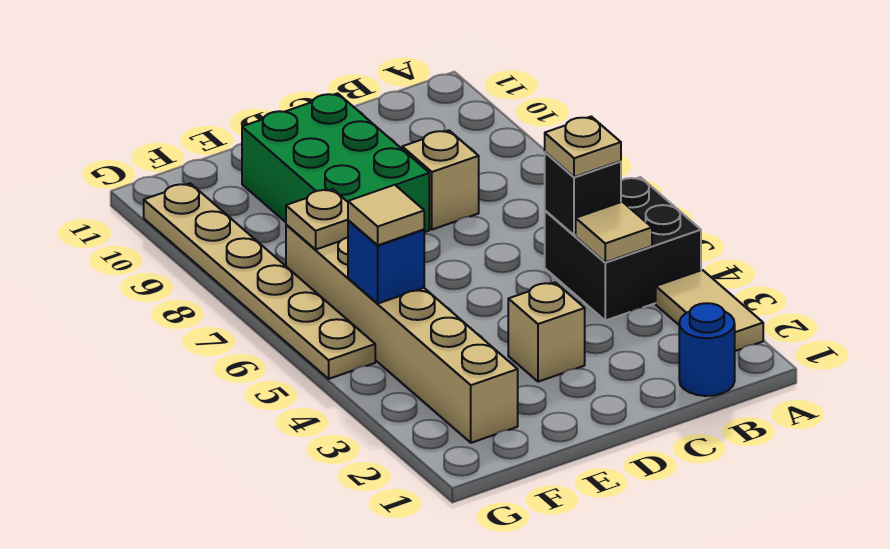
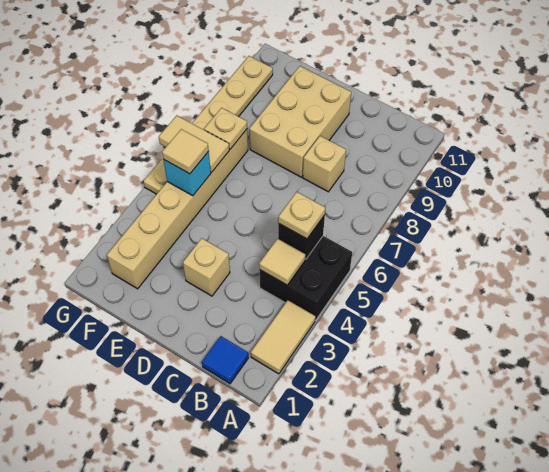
blue 1x1 round brick [679,303,735,396] -> blue 1x1 tile [202,336,249,384]
green 2x3 brick [242,93,429,232] -> tan 2x3 brick [249,66,351,177]
blue 1x1 brick [348,220,424,303] -> cyan 1x1 brick [163,152,211,196]
none -> tan 1x2 tile [159,116,229,172]

